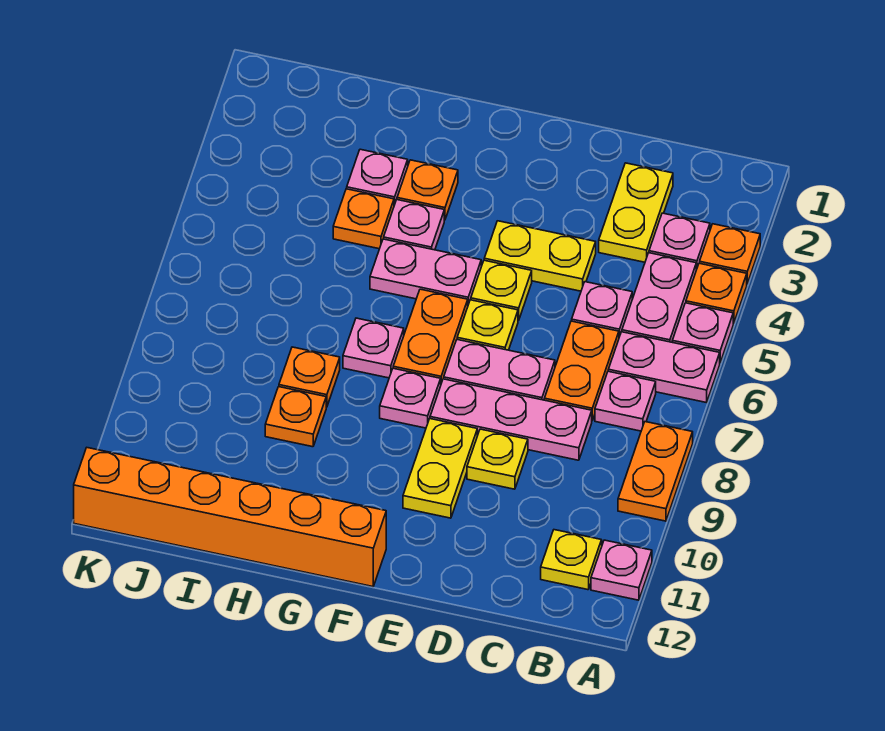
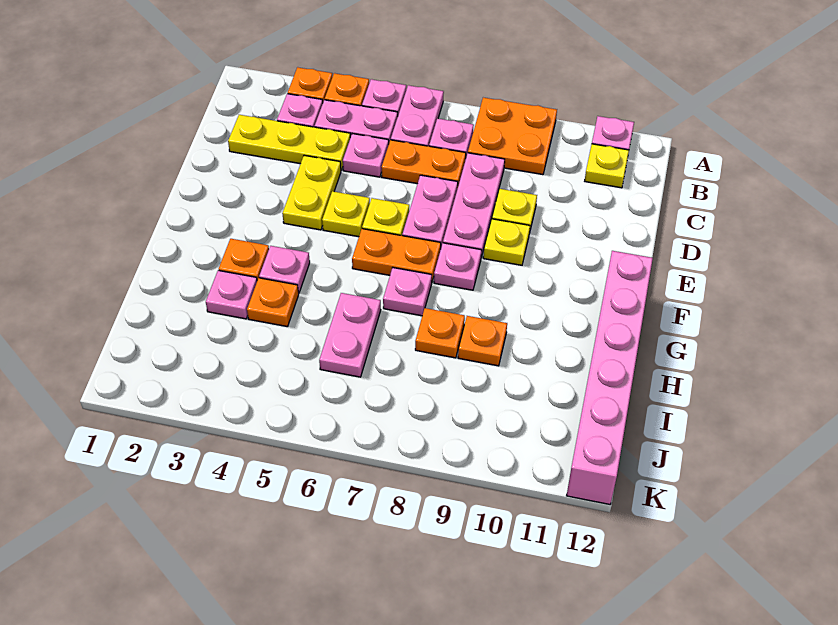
orange 1x2 plate [618,422,693,521] -> orange 2x2 plate [468,98,557,175]
yellow 1x2 plate [599,163,673,262] -> yellow 1x3 plate [228,115,350,170]
yellow 1x2 plate [403,419,477,518] -> yellow 1x1 plate [483,219,530,265]
pink 1x2 plate [370,239,481,304] -> pink 1x2 plate moved to [319,293,381,377]
orange 1x6 brick [74,448,386,587] -> pink 1x6 brick [567,251,653,504]

